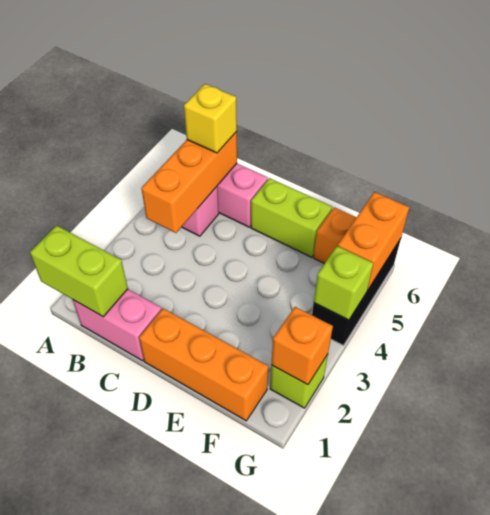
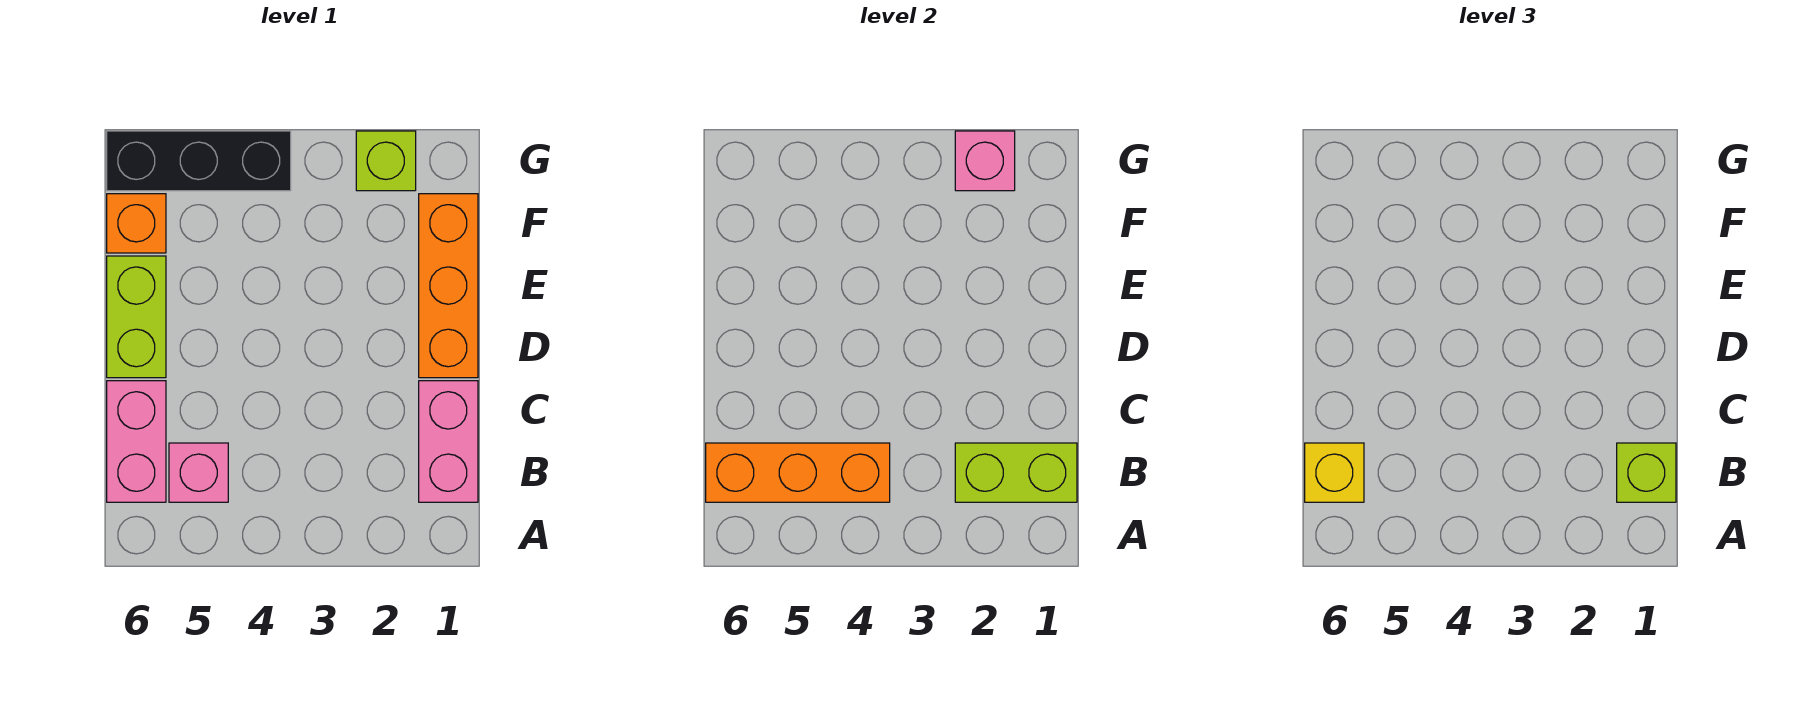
lime 1x2 brick [30,225,128,317] -> lime 1x2 brick turned to [955,443,1077,502]
orange 1x1 brick [271,307,333,385] -> pink 1x1 brick [955,131,1015,191]
lime 1x1 brick [314,246,373,320] -> lime 1x1 brick moved to [1617,443,1676,502]
orange 1x2 brick [338,192,409,290] -> none

